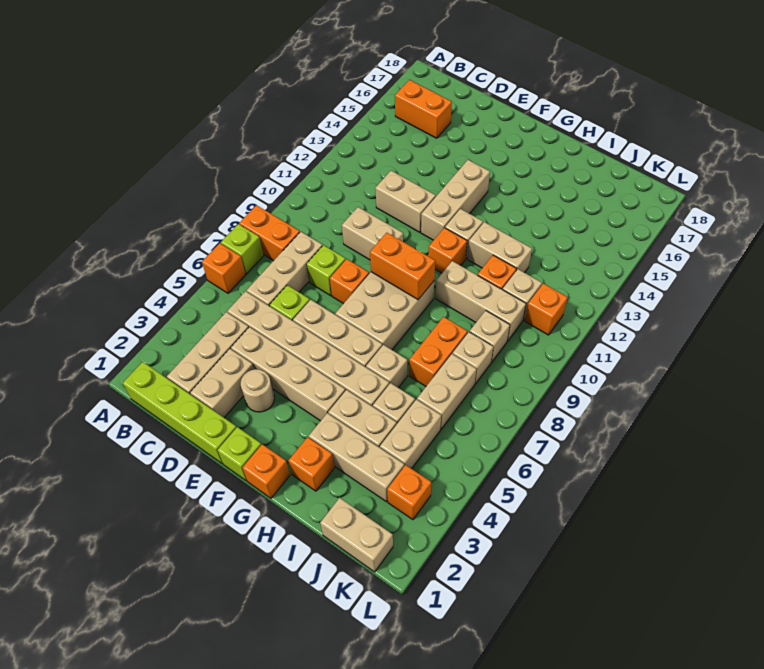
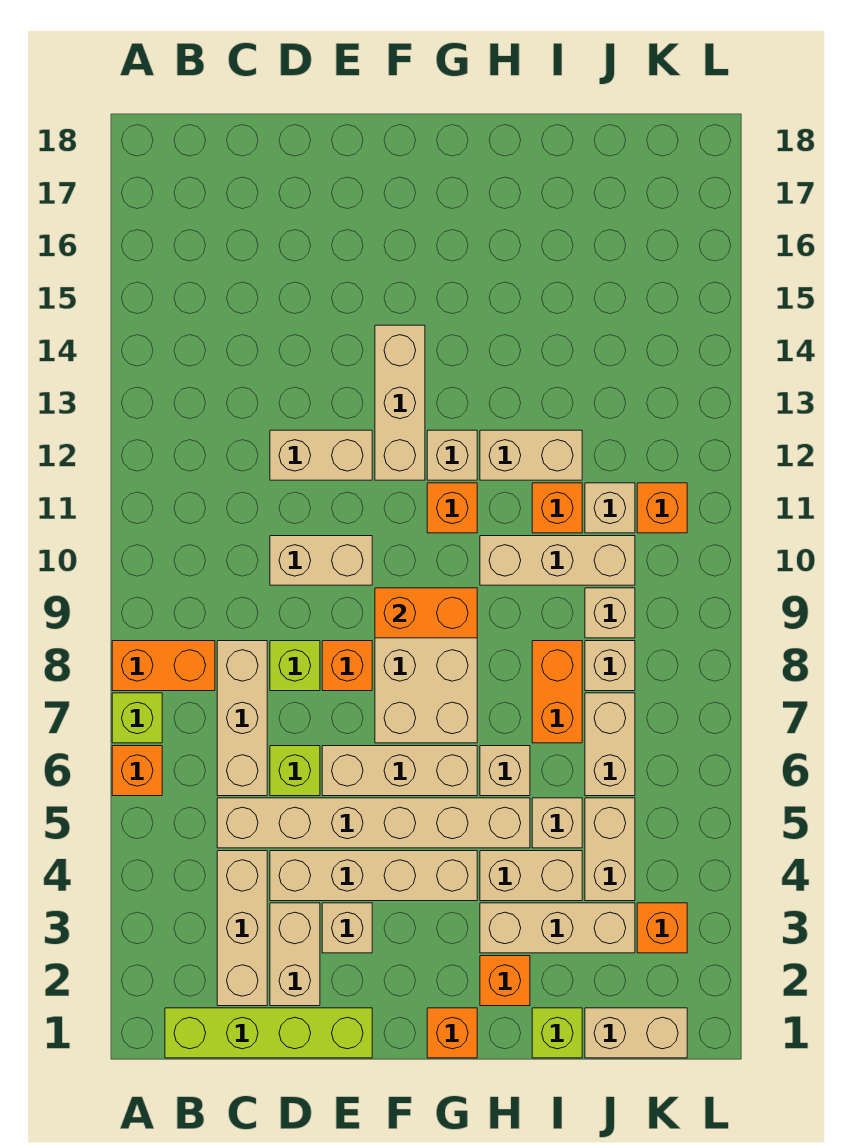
orange 1x2 brick [395,80,452,138] -> none
tan 1x1 round brick [241,369,275,412] -> tan 1x1 brick [322,903,372,953]
lime 1x1 brick [217,427,261,481] -> lime 1x1 brick moved to [532,1008,582,1058]

